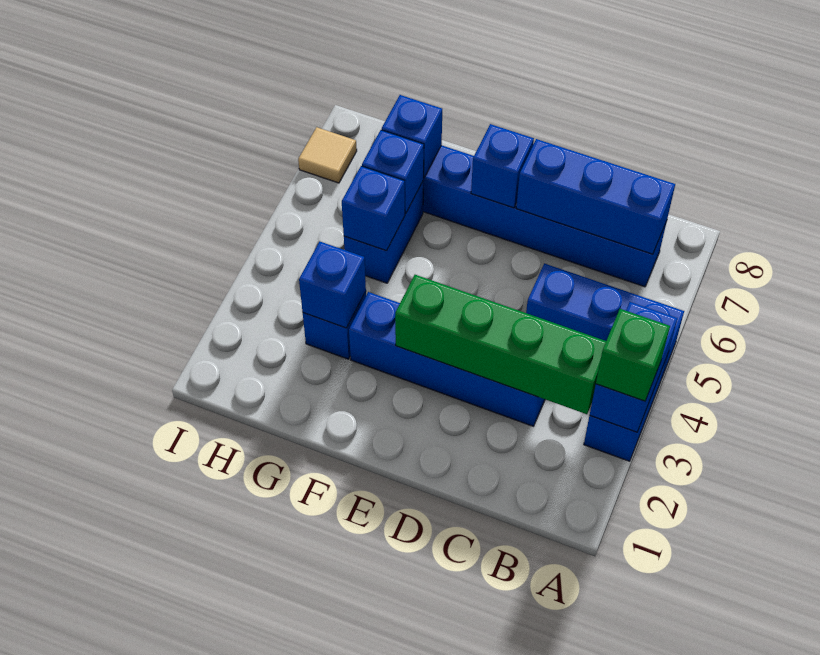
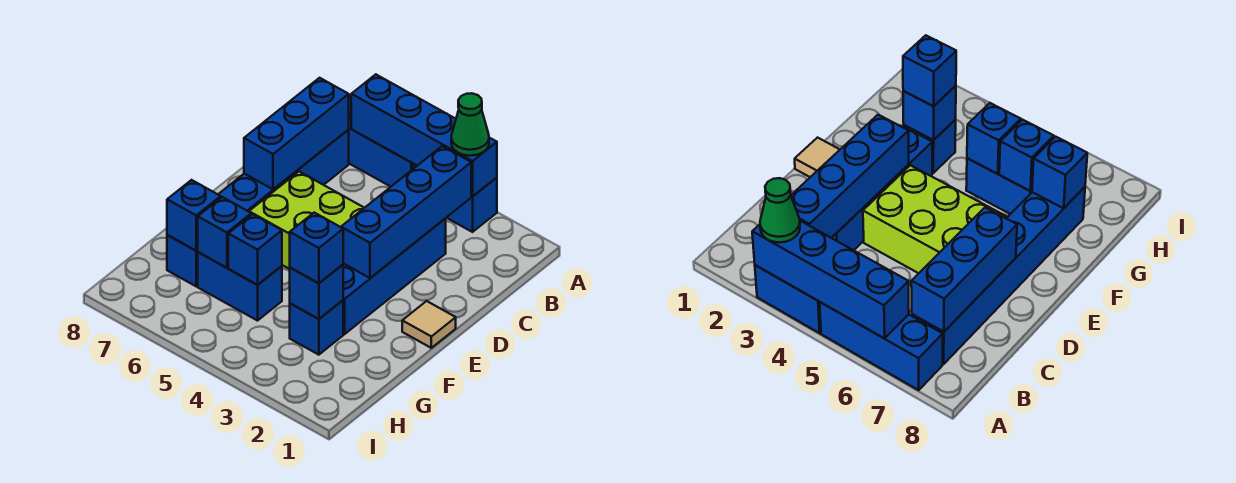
blue 1x2 brick [590,302,678,432] -> blue 1x4 brick [351,74,497,197]
green 1x1 brick [596,309,670,401] -> green 1x1 cone [451,93,489,156]
blue 1x3 brick [526,263,684,377] -> blue 1x3 brick turned to [348,95,413,187]
green 1x4 brick [395,275,606,414] -> blue 1x4 brick [341,146,471,278]
none -> lime 2x3 brick [249,172,364,269]
blue 1x1 brick [471,124,534,208] -> blue 1x1 brick moved to [290,213,343,283]
tan 1x1 tile [298,127,357,183] -> tan 1x1 tile moved to [402,301,456,348]

